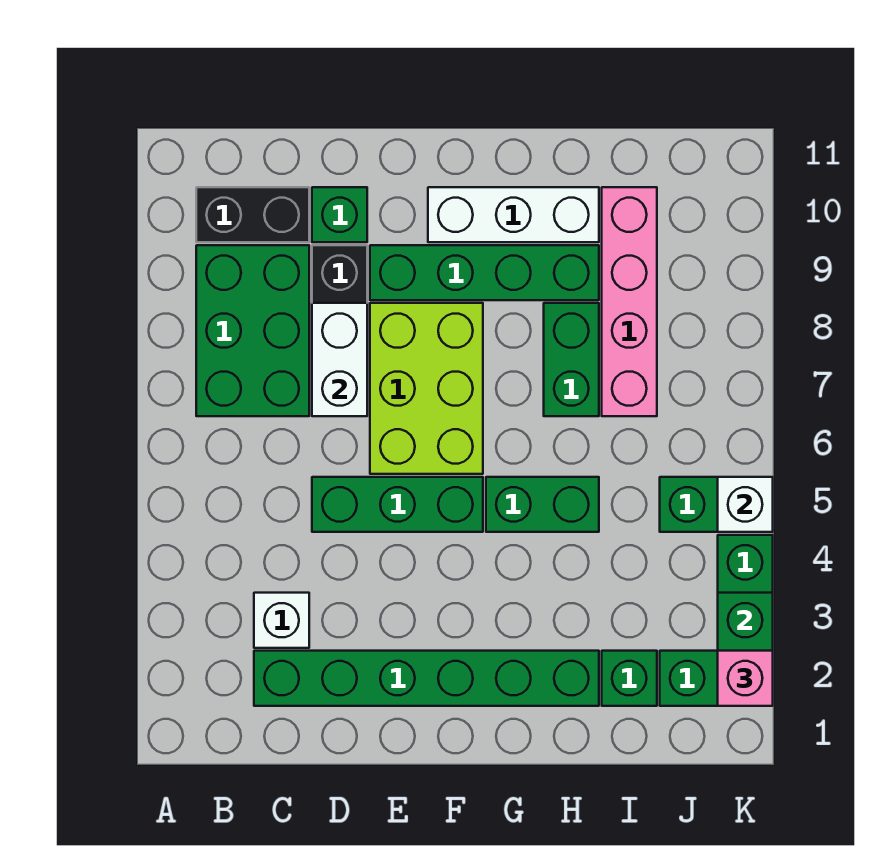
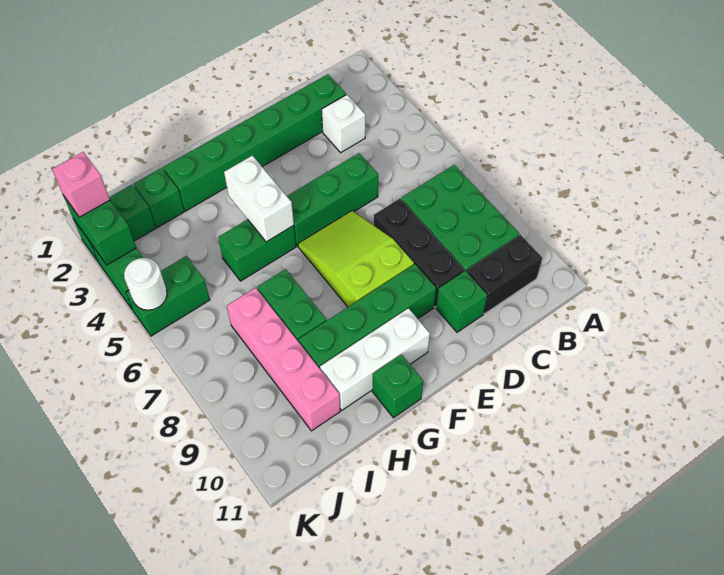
white 1x2 brick [312,303,367,416] -> white 1x2 brick moved to [224,156,294,242]
lime 2x3 brick [370,303,483,474] -> lime 2x3 slope [298,211,414,307]
none -> green 1x1 brick [372,355,423,418]
white 1x1 brick [718,477,773,532] -> white 1x1 round brick [124,258,167,310]

